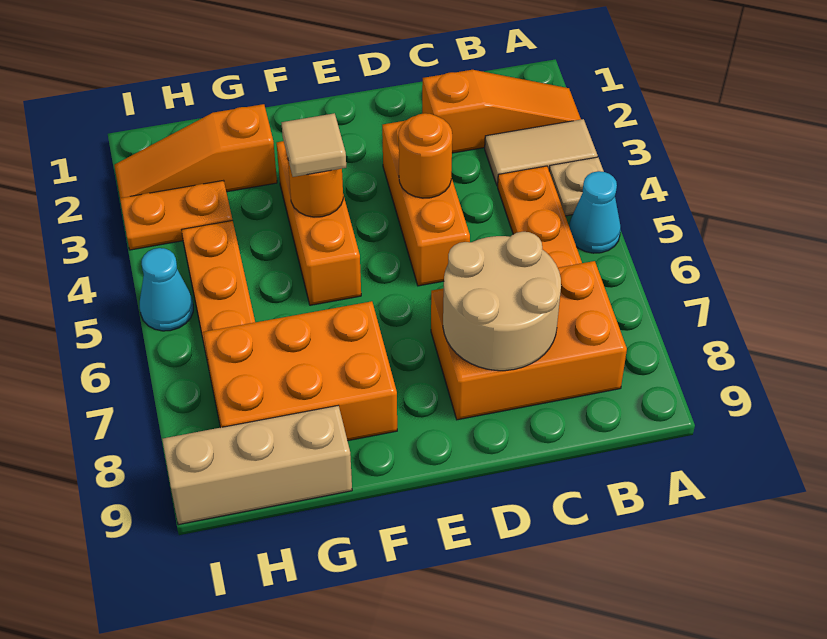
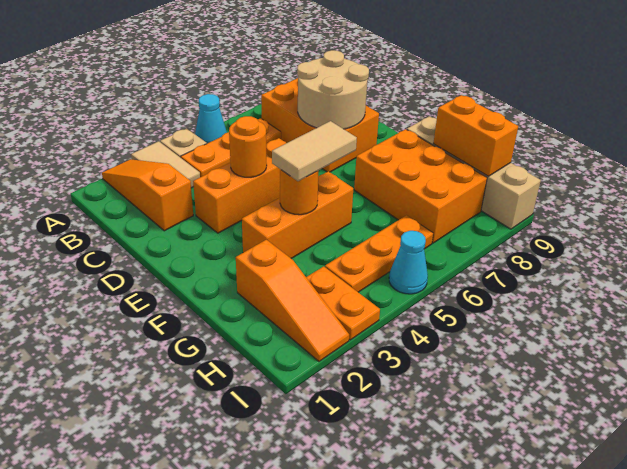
tan 1x1 tile [281,113,346,177] -> tan 1x2 tile [272,121,357,181]
tan 1x3 brick [162,406,352,525] -> tan 1x4 brick [407,116,541,229]
none -> orange 1x2 brick [433,95,518,176]

